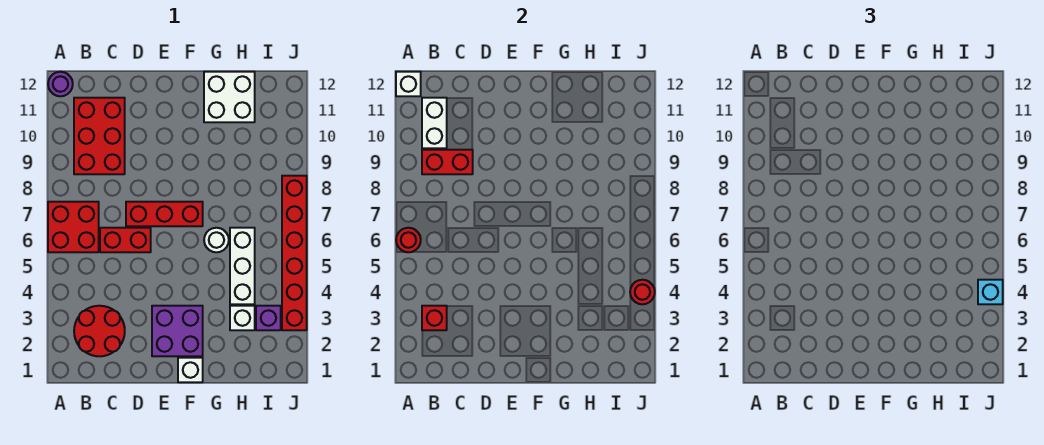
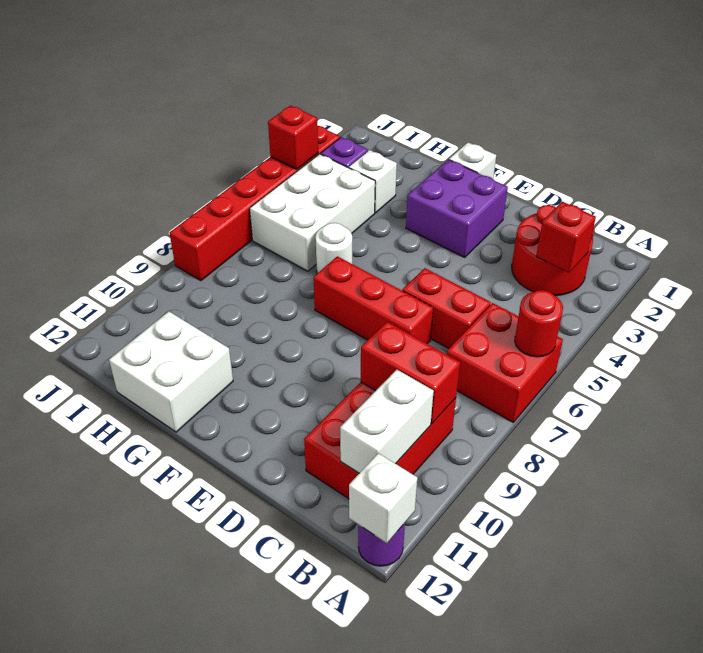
white 1x3 brick [230,228,255,304] -> white 2x3 brick [250,154,375,271]
red 1x1 round brick [630,280,655,304] -> red 1x1 brick [268,105,318,169]
cyan 1x1 brick [978,280,1003,304] -> none

